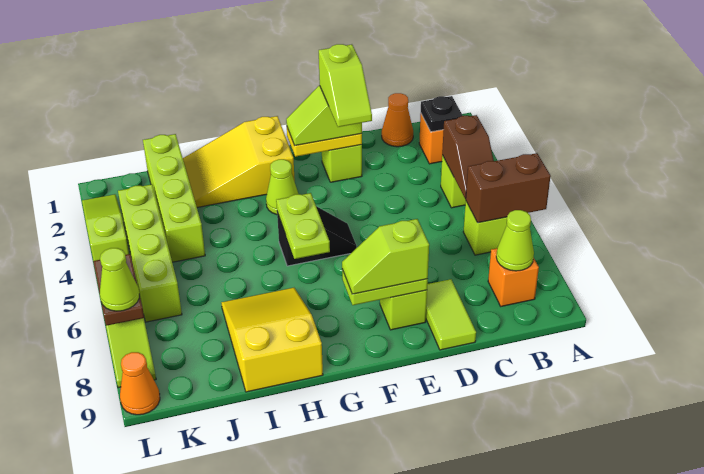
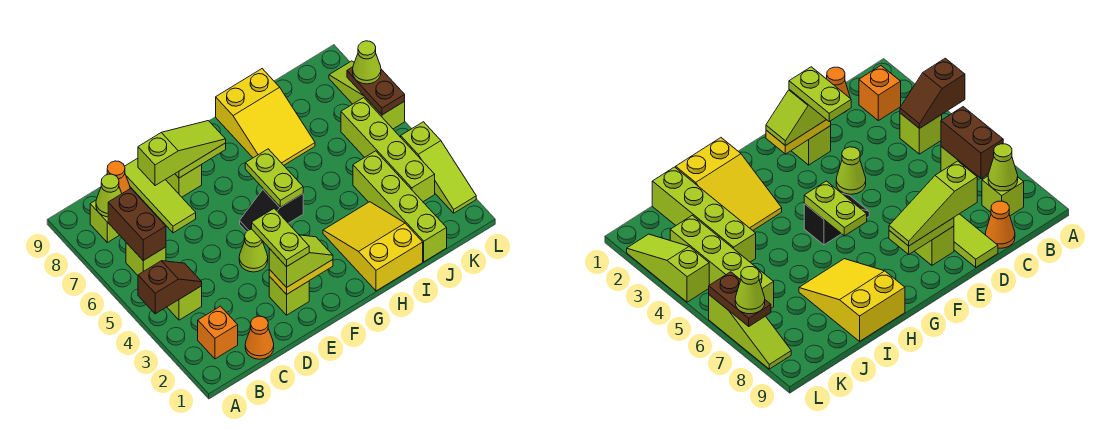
brown 1x2 brick [466,153,551,223] -> brown 1x2 brick turned to [108,189,166,260]
black 1x1 plate [421,96,463,132] -> none
brown 1x2 slope [442,115,494,199] -> brown 1x2 slope turned to [138,261,202,314]
orange 1x1 brick [488,248,539,306] -> lime 1x1 brick [90,200,119,242]
lime 1x2 tile [426,279,476,350] -> lime 1x3 tile [125,158,196,233]
lime 1x2 slope [319,44,372,127] -> lime 1x2 plate [252,209,309,267]
lime 1x2 slope [342,219,429,294] -> lime 1x3 slope [138,121,226,186]
yellow 2x3 slope [183,116,295,207] -> yellow 2x3 slope turned to [323,202,423,291]
lime 1x1 cone [266,159,298,215] -> lime 1x1 cone moved to [239,229,268,272]
orange 1x1 cone [120,352,160,415] -> orange 1x1 cone moved to [107,161,130,193]

